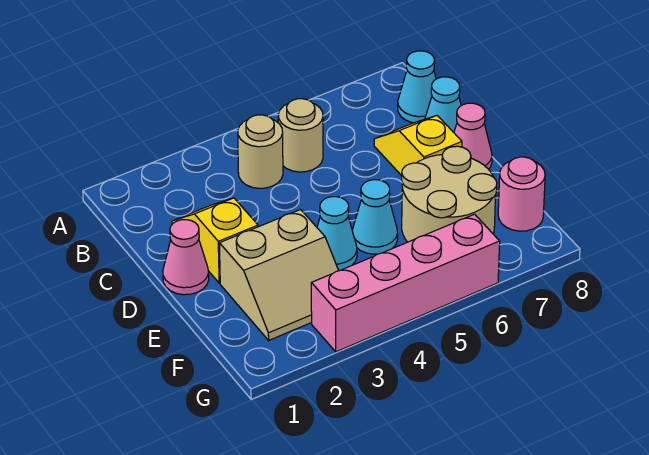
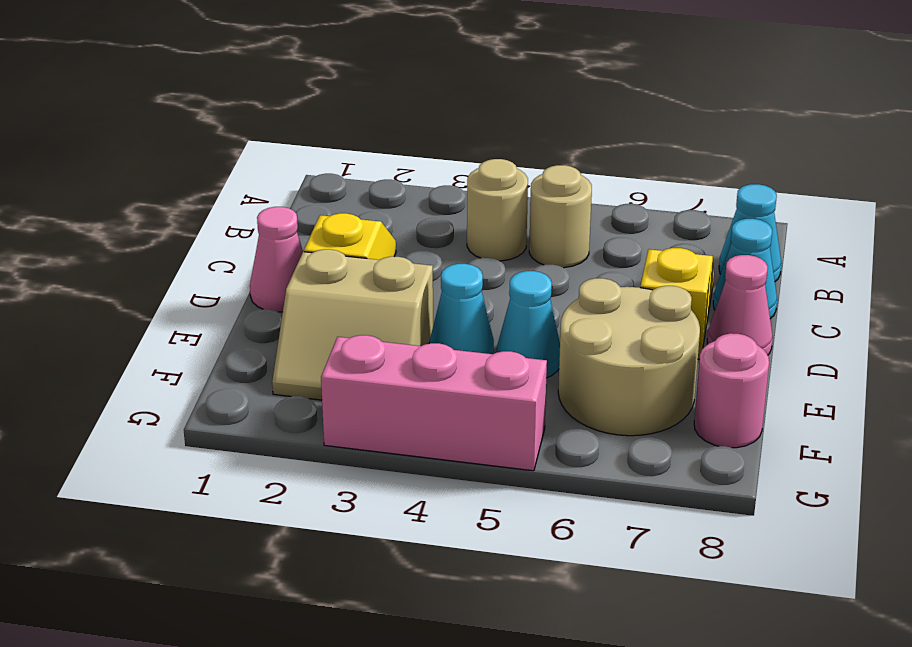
pink 1x4 brick [311,214,500,352] -> pink 1x3 brick [321,335,547,471]

